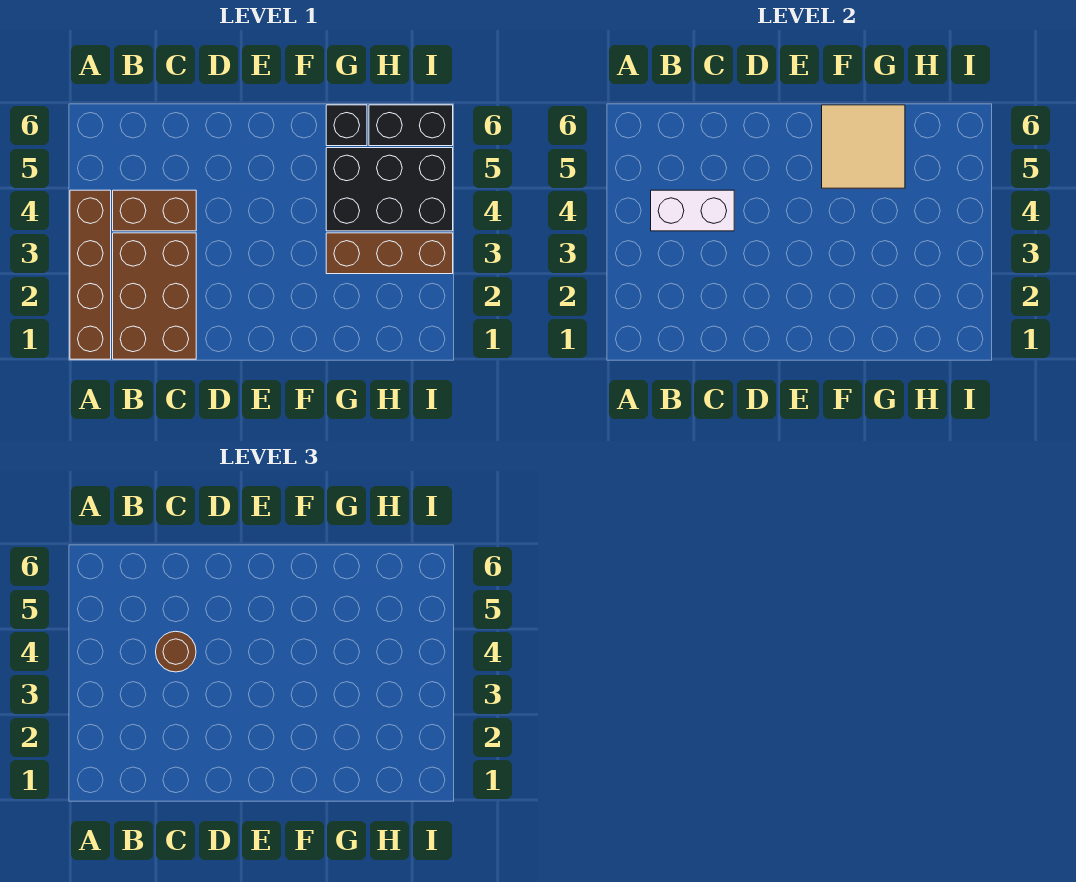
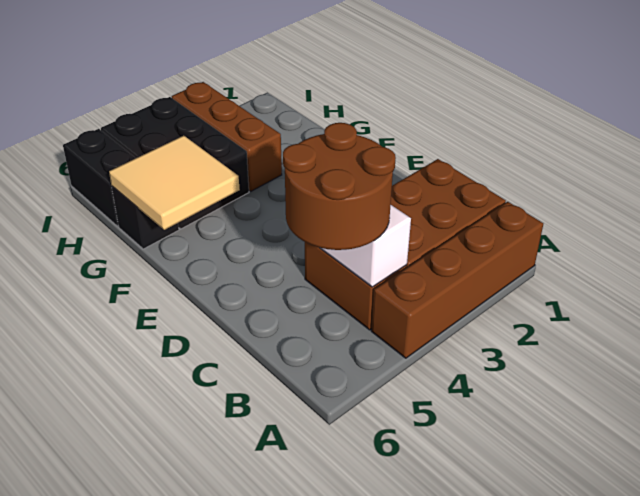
brown 1x1 round brick [156,631,196,672] -> brown 2x2 round brick [283,123,396,250]

